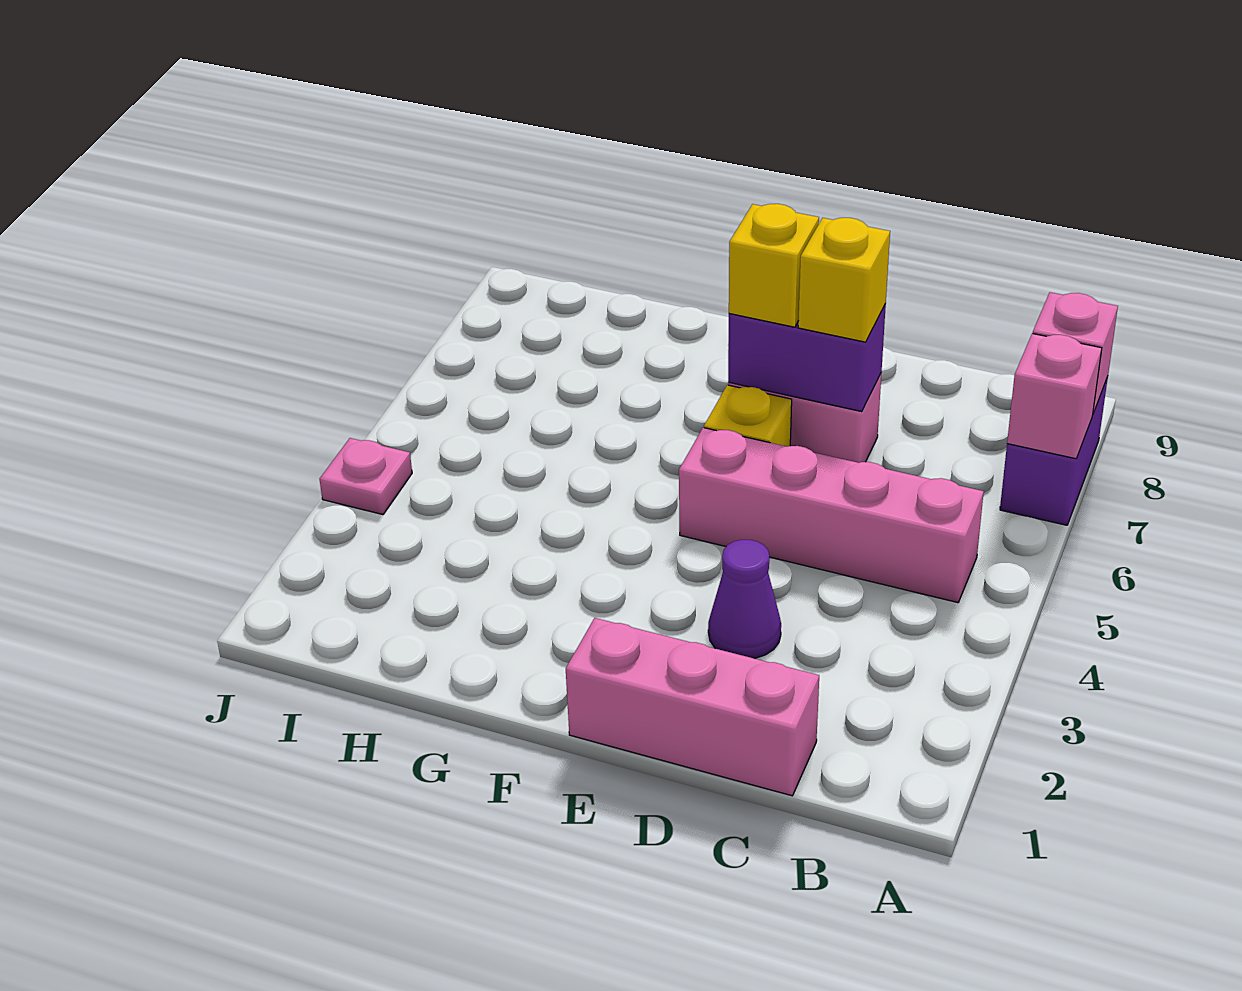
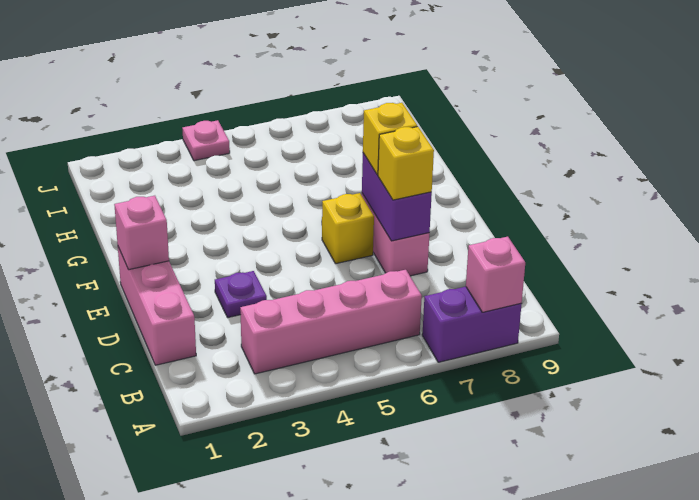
pink 1x1 brick [1007,333,1102,459] -> pink 1x1 brick moved to [114,196,169,270]
pink 1x4 brick [679,428,984,603] -> pink 1x4 brick turned to [240,270,422,374]
purple 1x1 cone [708,540,781,658] -> purple 1x1 plate [215,271,267,318]

